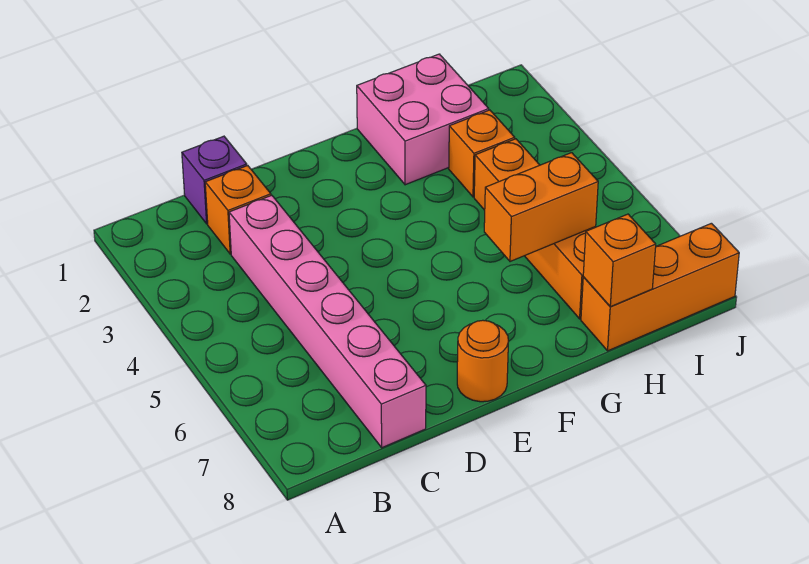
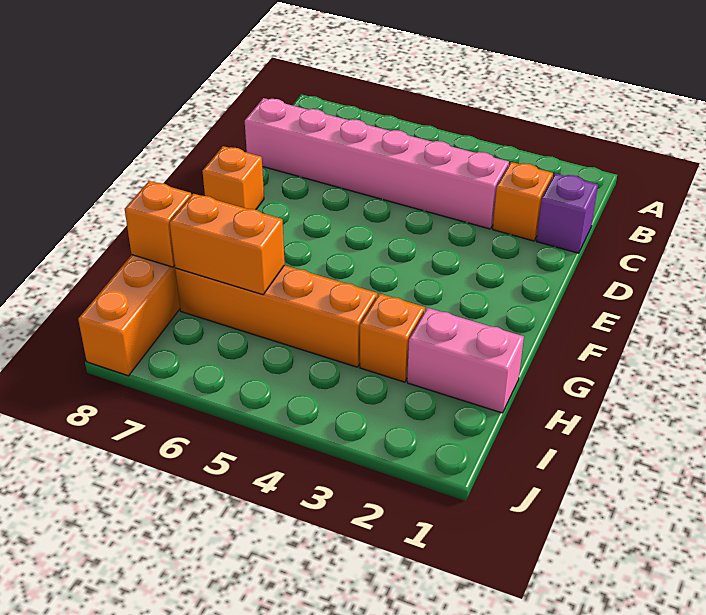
orange 1x1 round brick [457,320,509,402] -> orange 1x1 brick [203,146,264,210]
pink 2x2 brick [357,54,489,185] -> pink 1x2 brick [407,308,524,413]
orange 1x2 brick [484,153,598,262] -> orange 1x2 brick turned to [170,194,285,295]

